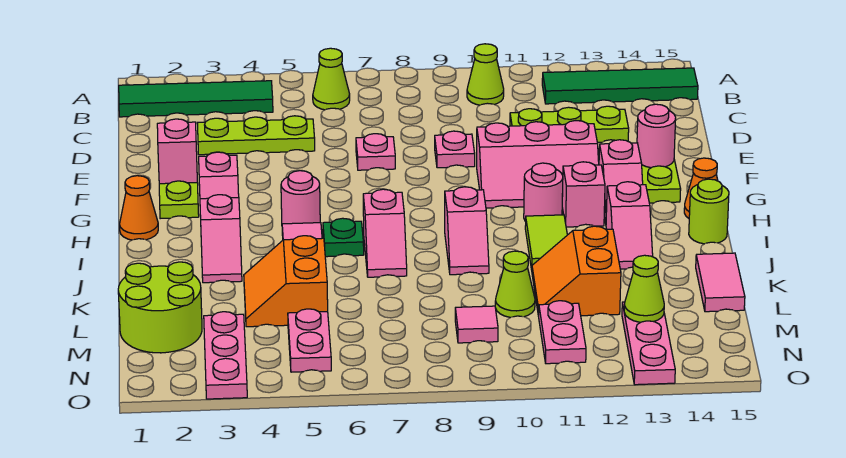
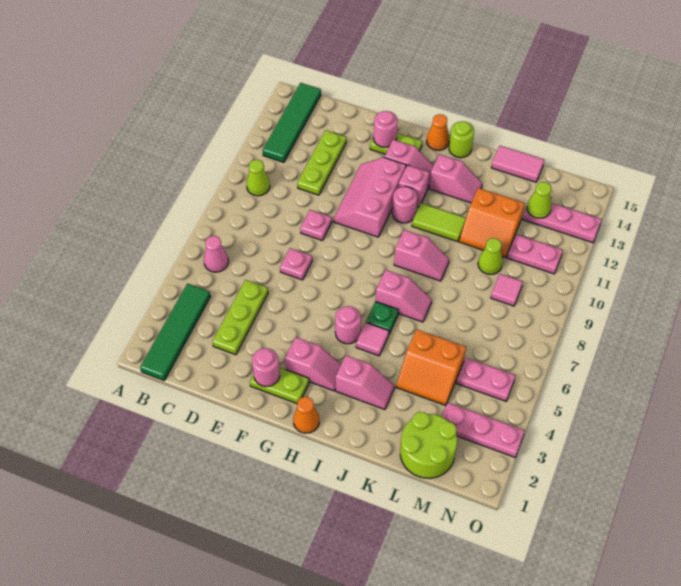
lime 1x1 cone [313,48,350,110] -> pink 1x1 cone [204,236,228,272]
pink 1x1 brick [157,119,197,184] -> pink 1x1 round brick [252,348,280,387]
pink 2x3 slope [477,121,599,208] -> pink 2x3 slope turned to [333,157,406,237]

